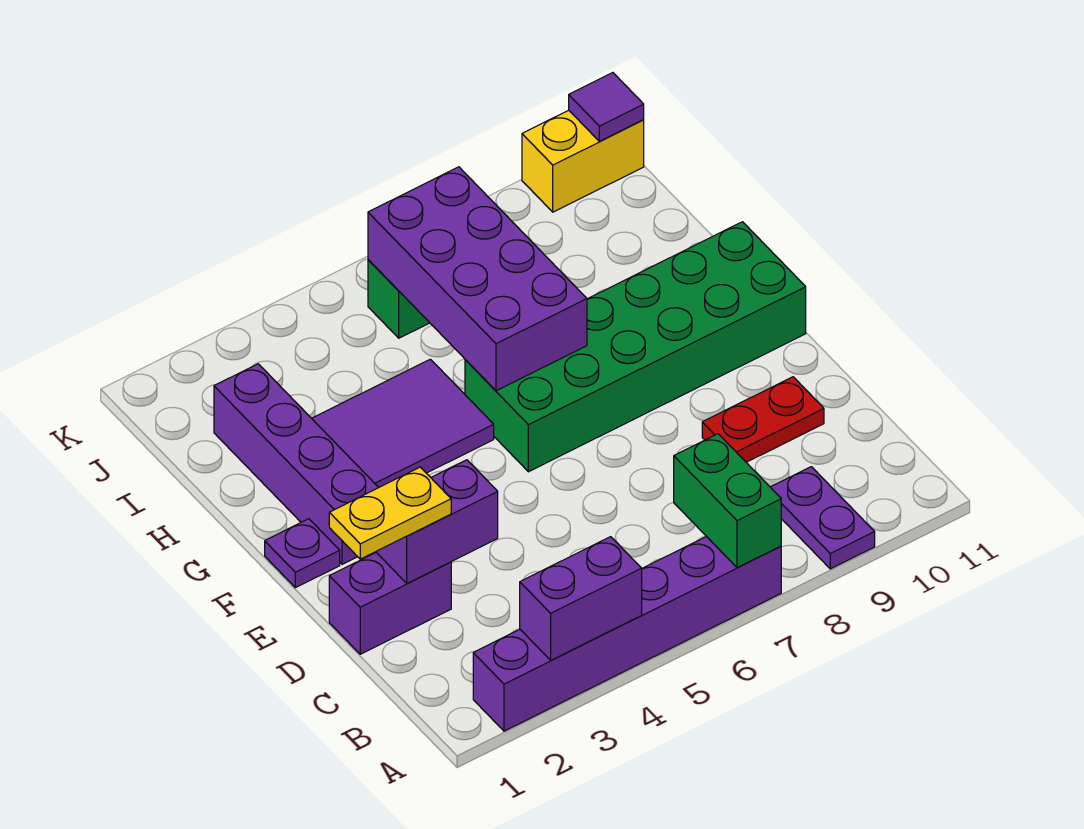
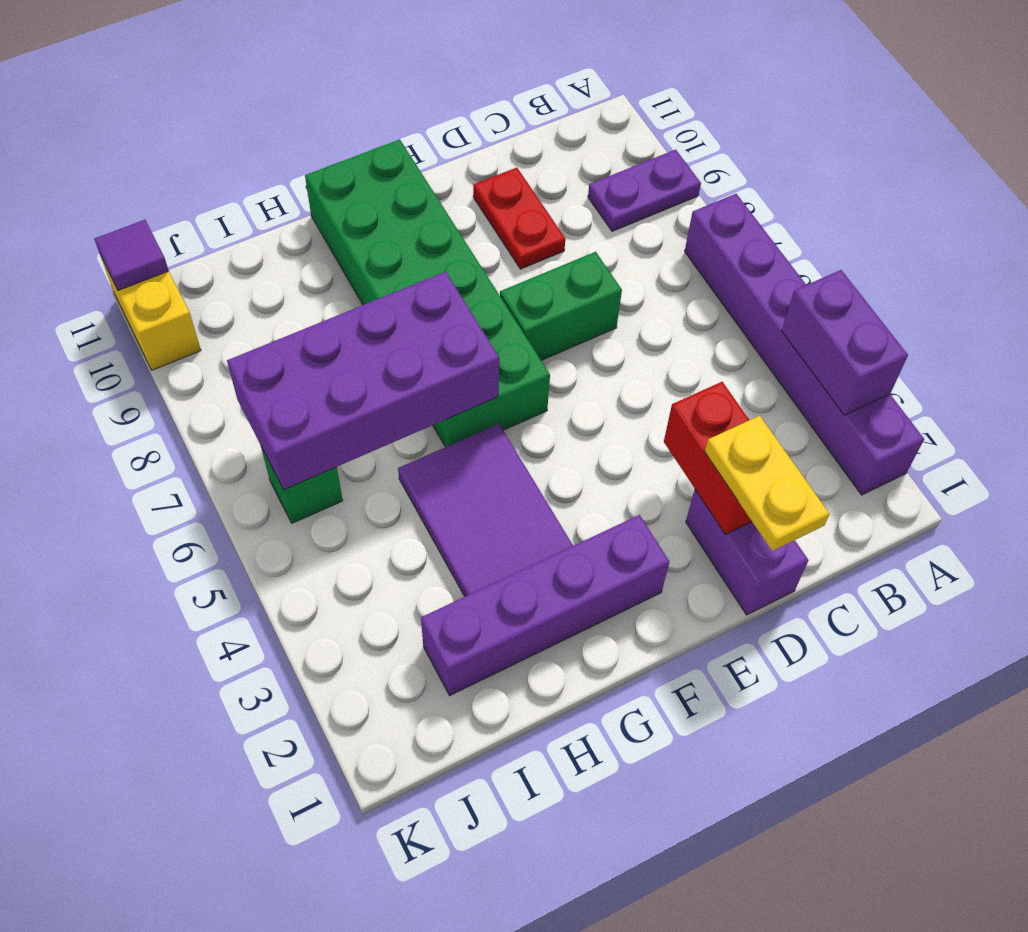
green 1x2 brick [674,434,781,568] -> green 1x2 brick moved to [500,252,622,360]
purple 1x2 brick [376,460,498,583] -> red 1x2 brick [664,382,752,534]
purple 1x1 plate [265,519,340,588] -> none

